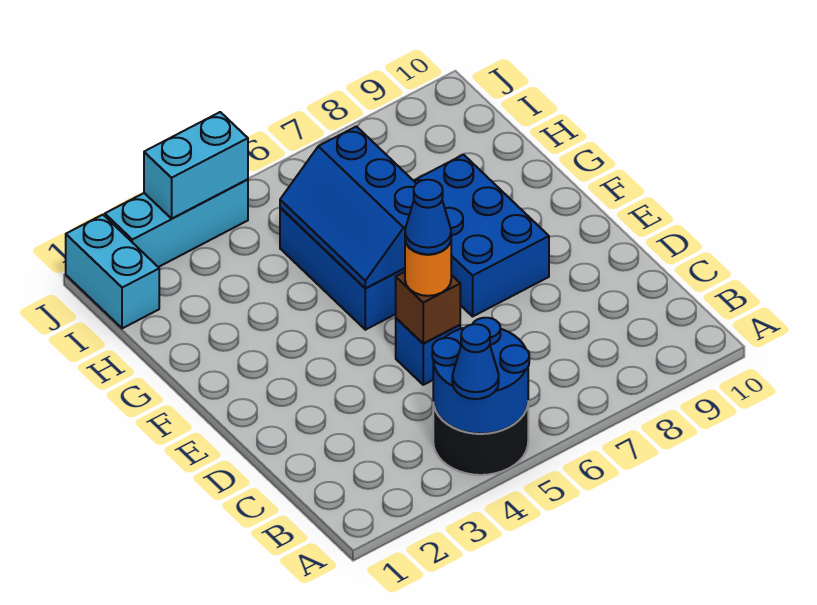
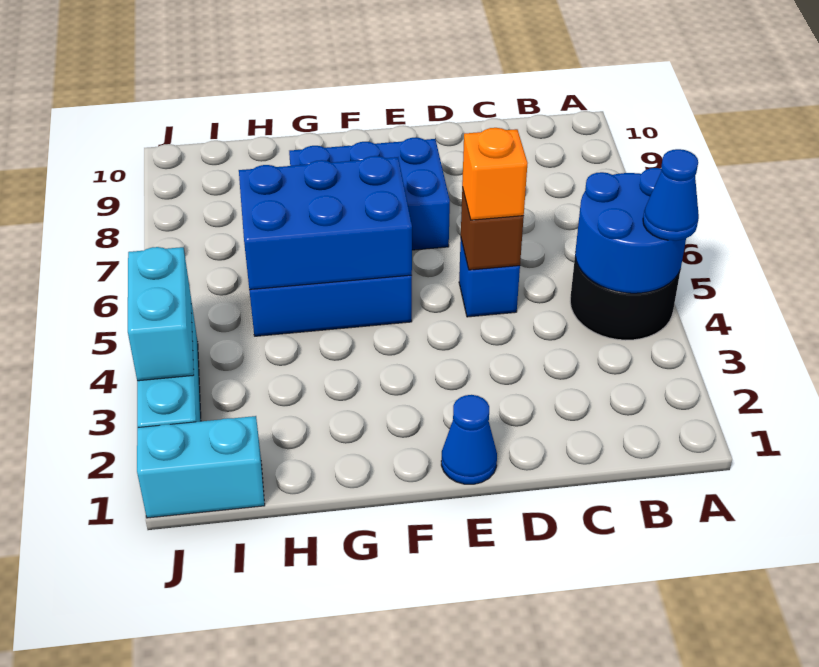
orange 1x1 round brick [405,241,451,296] -> orange 1x1 brick [462,128,528,220]
blue 1x1 cone [405,180,451,254] -> blue 1x1 cone moved to [441,395,497,484]
blue 2x3 slope [280,126,416,288] -> blue 2x3 brick [239,156,412,290]

